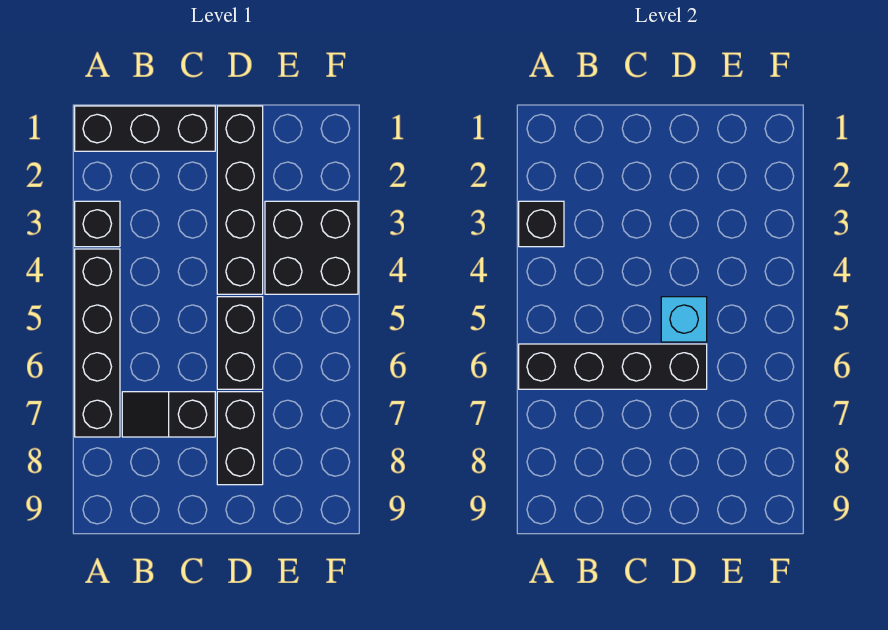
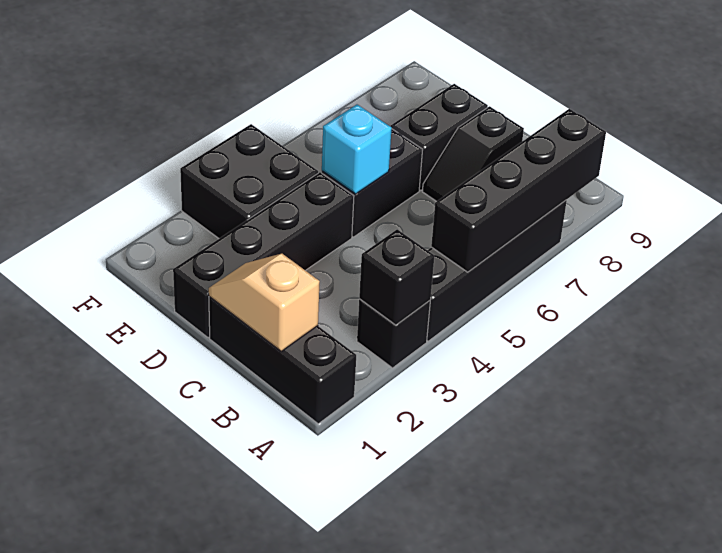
black 1x4 brick [519,344,707,389] -> black 1x4 brick turned to [431,109,606,272]
none -> tan 1x2 slope [209,254,320,351]
black 1x2 slope [122,392,215,437] -> black 1x2 slope turned to [422,106,524,202]

